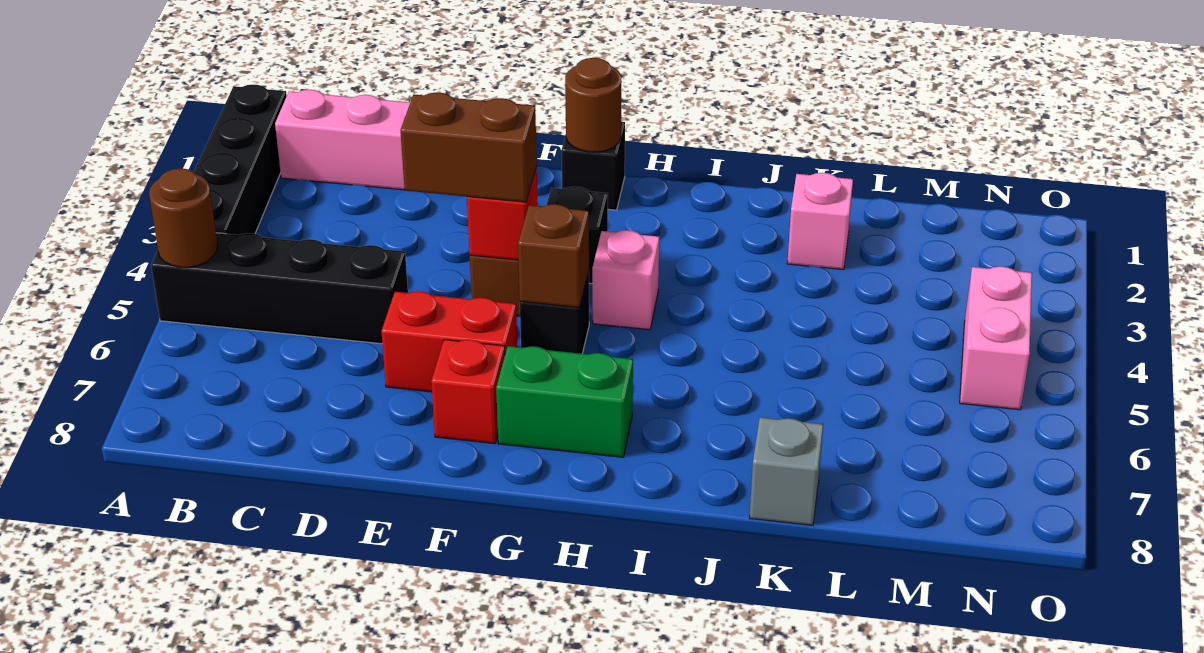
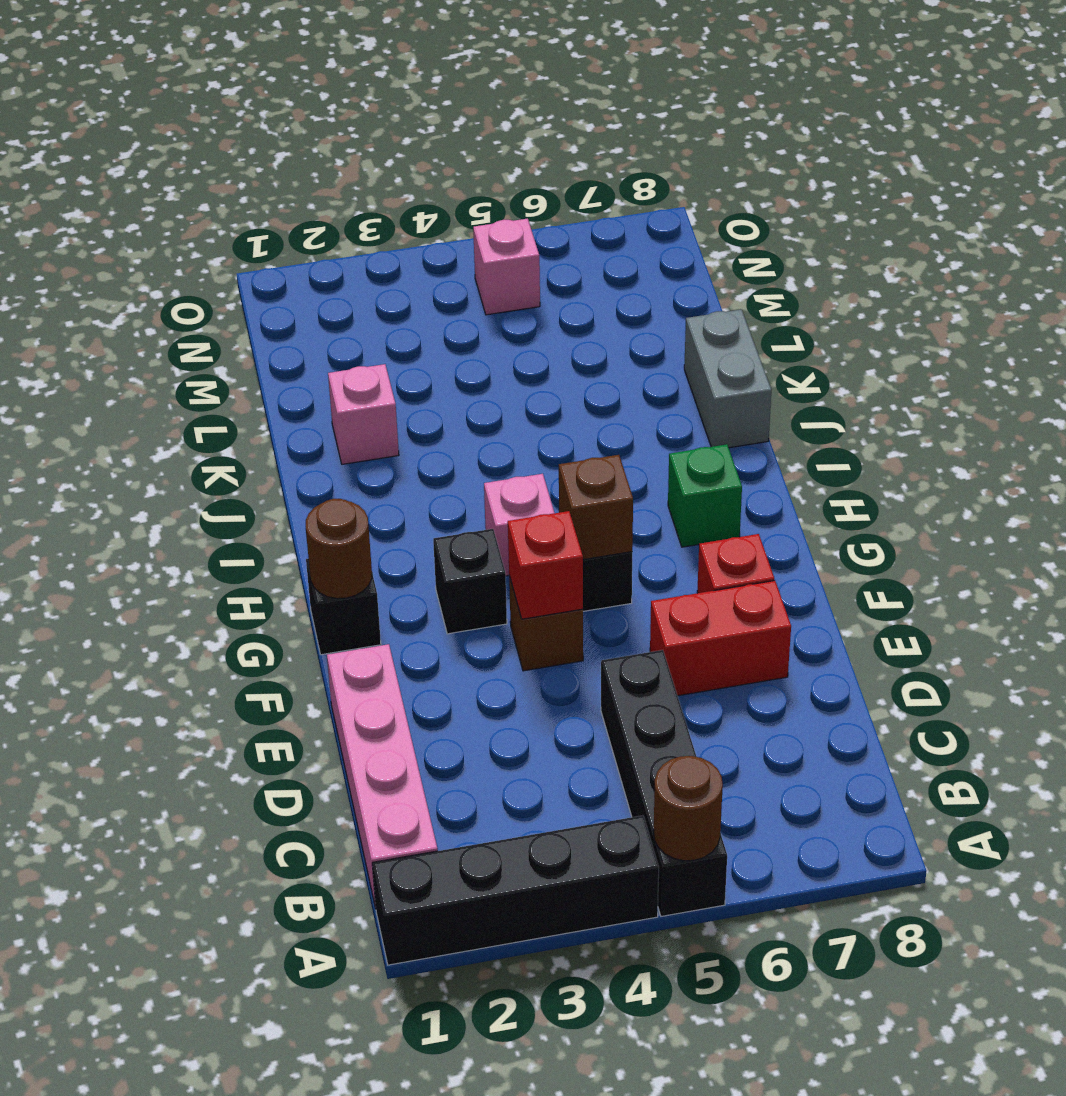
brown 1x2 brick [400,92,537,202] -> none
red 1x2 brick [381,291,517,392] -> red 1x2 brick turned to [650,581,791,696]
green 1x2 brick [496,346,633,457] -> green 1x1 brick [668,444,742,547]
grey 1x1 brick [750,417,823,525] -> grey 1x2 brick [684,309,771,448]
pink 1x2 brick [960,266,1032,410] -> pink 1x1 brick [473,219,540,315]

